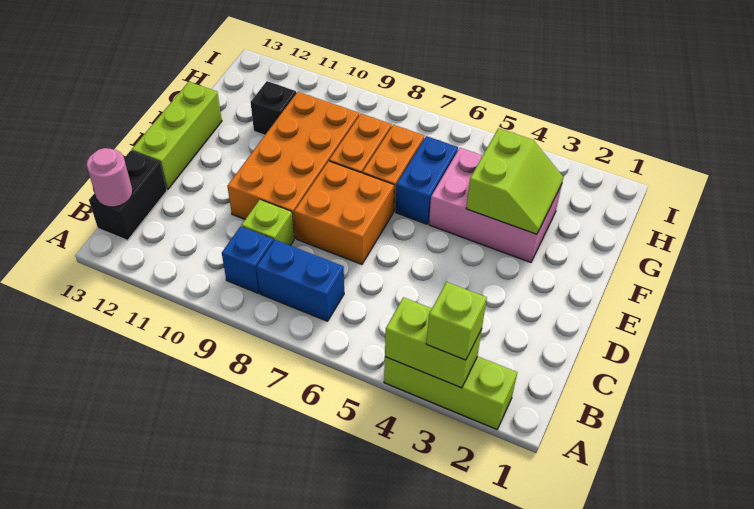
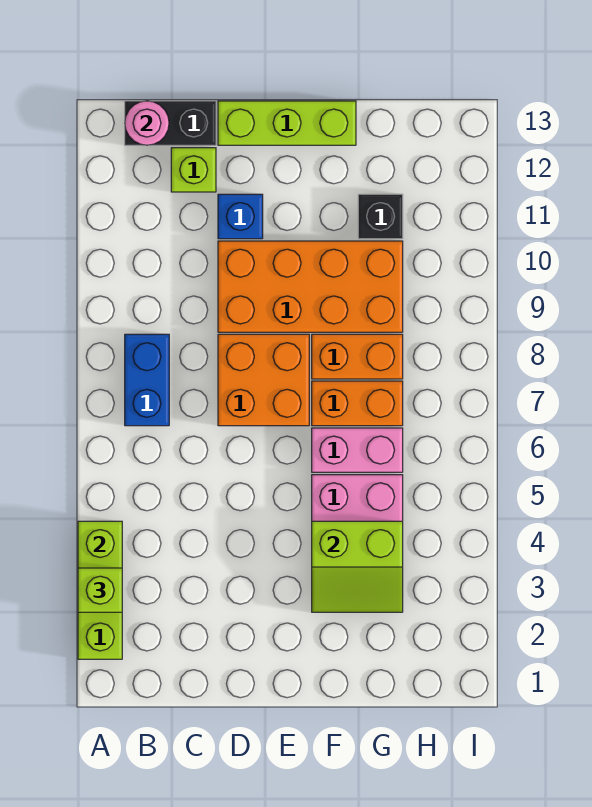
blue 1x1 brick [222,226,273,293] -> blue 1x1 brick moved to [218,194,263,239]
lime 1x1 brick [242,200,294,245] -> lime 1x1 brick moved to [171,148,216,192]
blue 1x2 brick [395,136,458,224] -> pink 1x2 brick [312,428,403,472]

